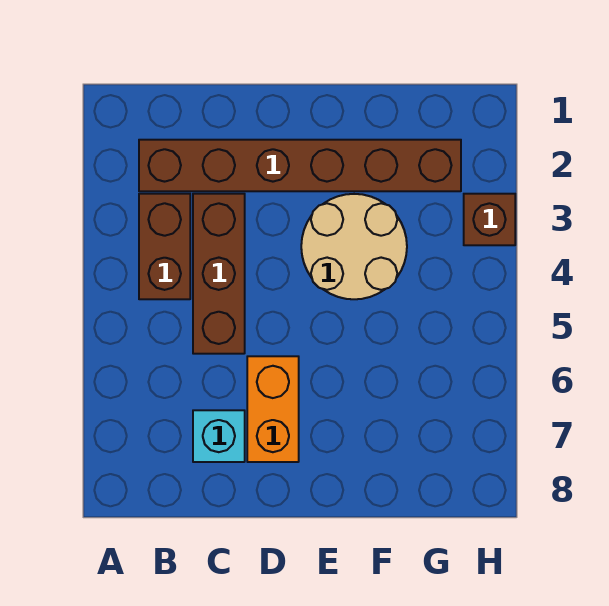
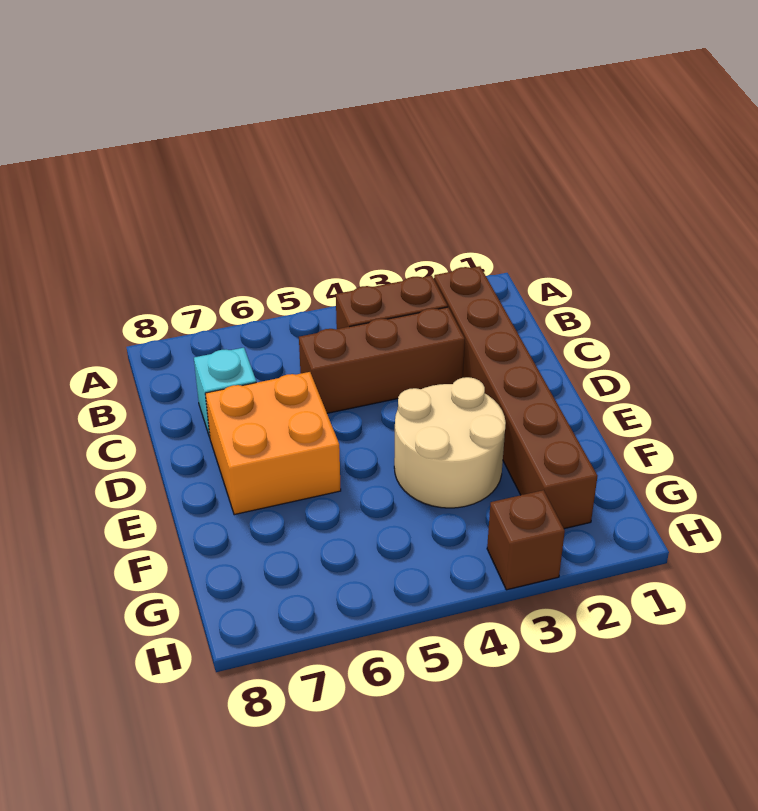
orange 1x2 brick [247,356,299,462] -> orange 2x2 brick [205,372,341,515]

